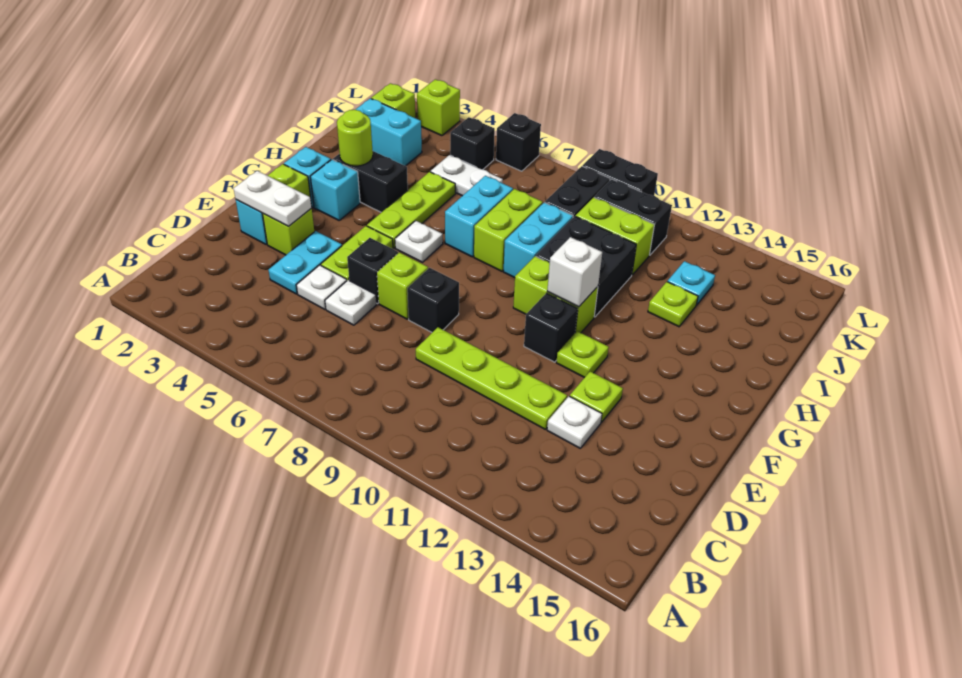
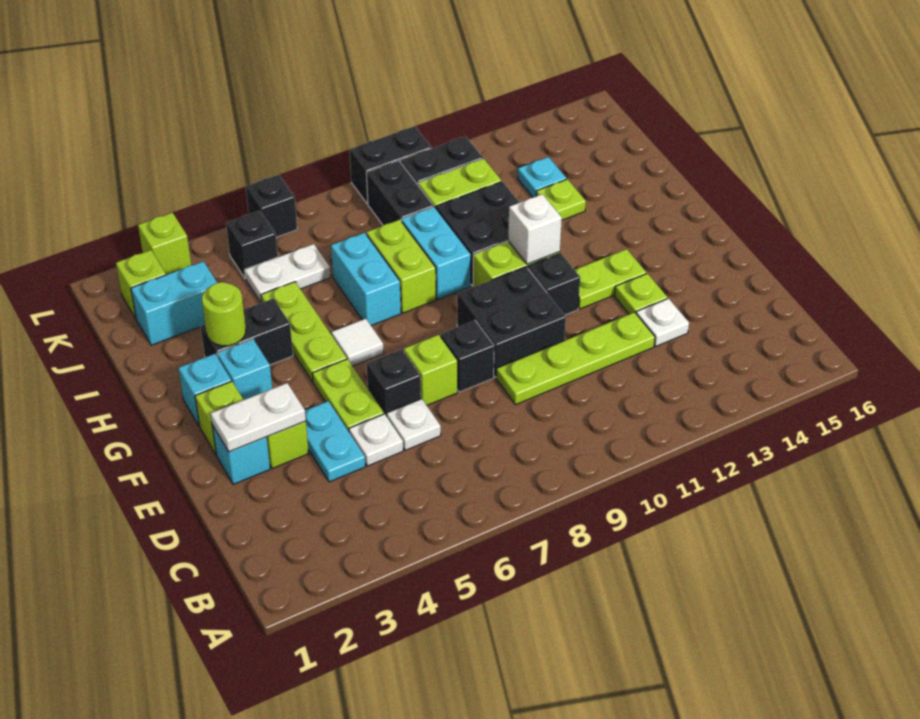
none -> black 2x2 brick [457,267,566,377]
lime 1x1 plate [556,331,609,378] -> lime 1x2 plate [575,249,646,309]
white 1x1 plate [395,221,443,262] -> white 1x1 tile [331,319,384,366]

